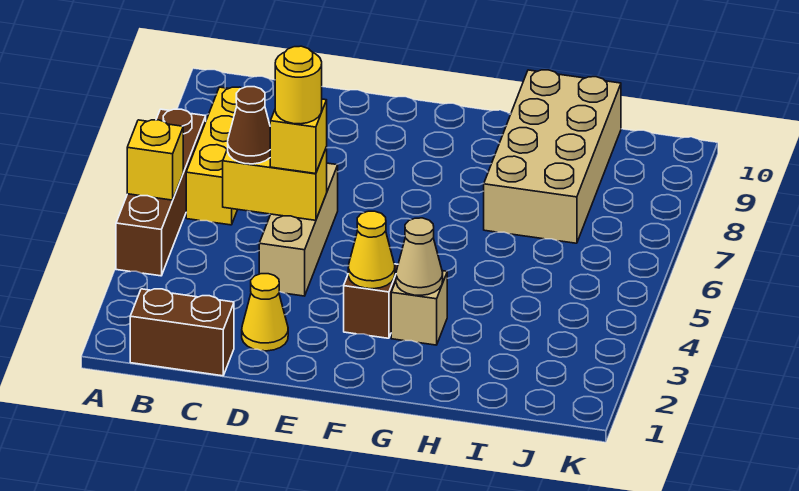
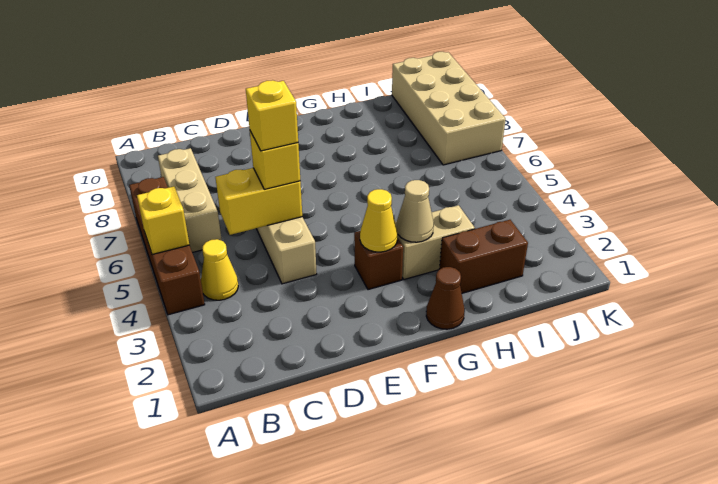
brown 1x2 brick [130,289,234,376] -> brown 1x2 brick moved to [440,220,528,293]
yellow 1x3 brick [186,87,242,225] -> tan 1x3 brick [158,148,222,253]
brown 1x1 cone [228,87,270,164] -> brown 1x1 cone moved to [426,267,465,329]
yellow 1x1 cone [242,274,288,351] -> yellow 1x1 cone moved to [201,239,238,300]
yellow 1x1 round brick [275,46,322,124] -> yellow 1x1 brick [246,80,298,151]
tan 1x1 brick [391,271,447,345] -> tan 1x2 brick [395,205,475,279]
tan 2x4 brick [484,70,621,243] -> tan 2x4 brick moved to [392,52,506,165]

